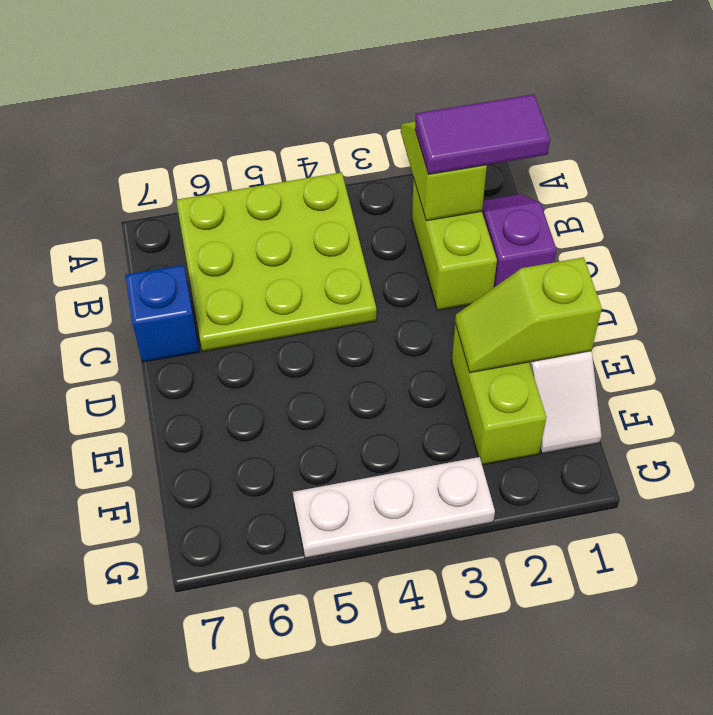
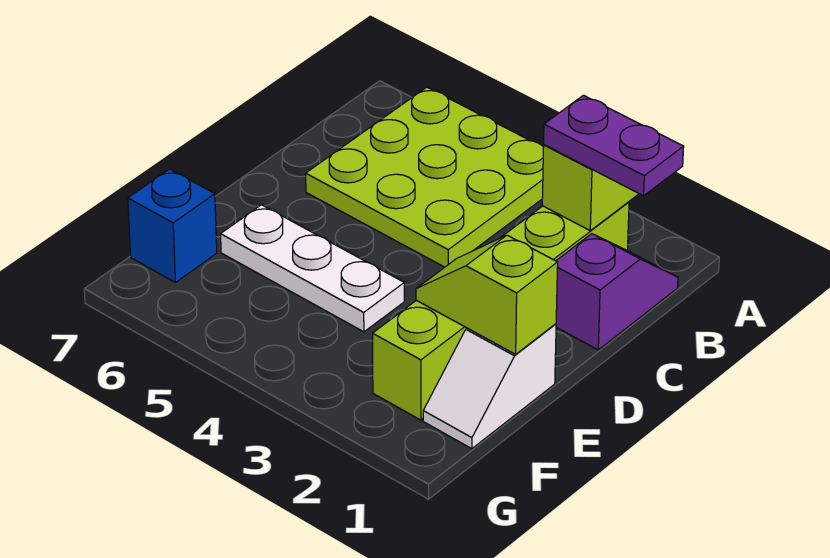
purple 1x2 tile [415,94,550,174] -> purple 1x2 plate [544,95,684,196]
blue 1x1 brick [125,265,199,362] -> blue 1x1 brick moved to [128,169,217,282]
white 1x3 plate [293,457,495,558] -> white 1x3 plate moved to [221,205,404,332]

